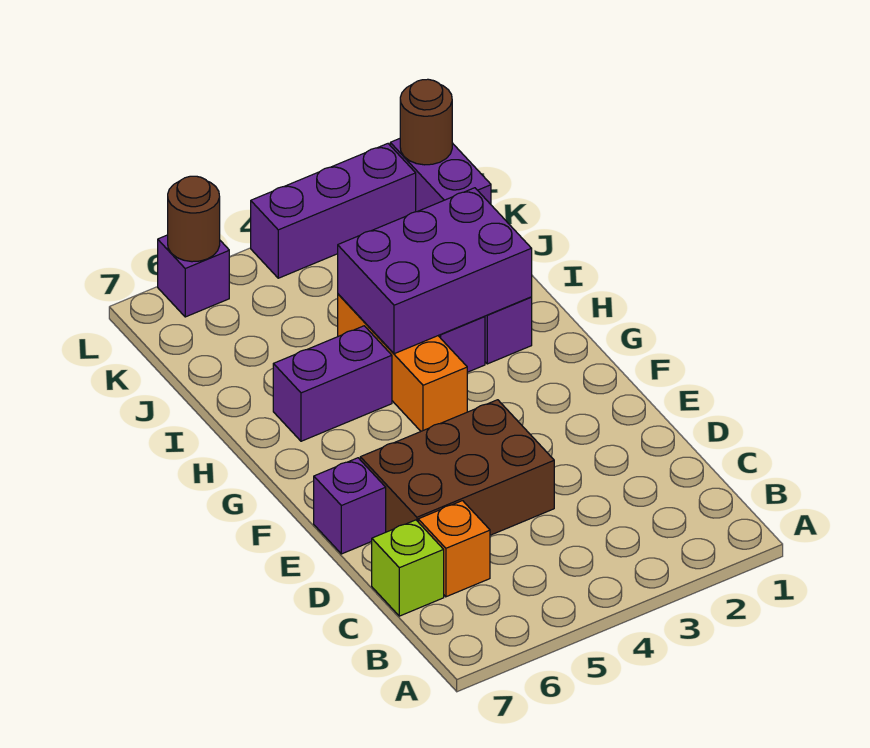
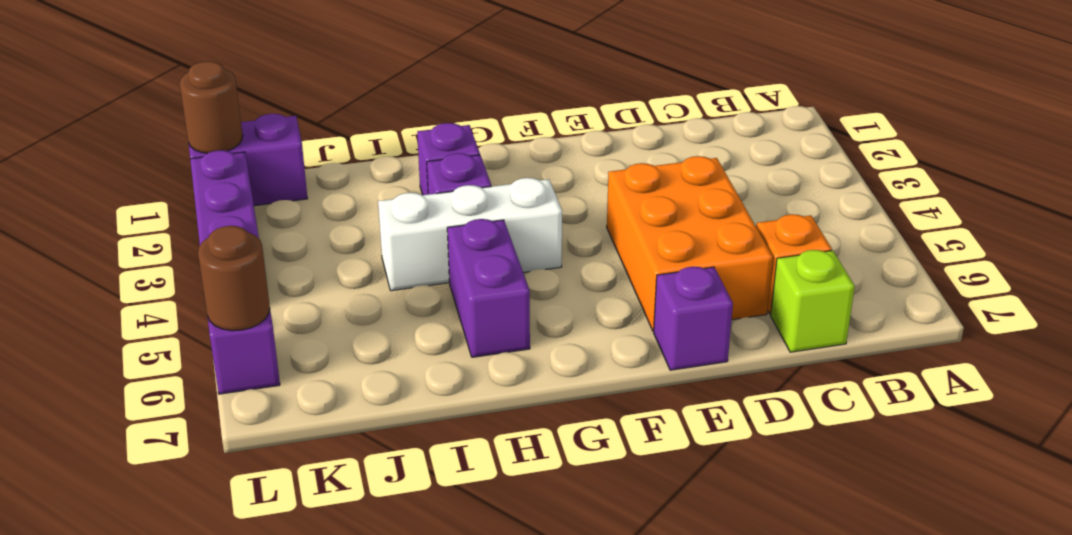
brown 2x3 brick [360,400,554,535] -> orange 2x3 brick [607,156,773,331]
orange 1x3 brick [338,294,467,431] -> white 1x3 brick [378,178,562,291]
purple 2x3 brick [338,188,532,354] -> none

